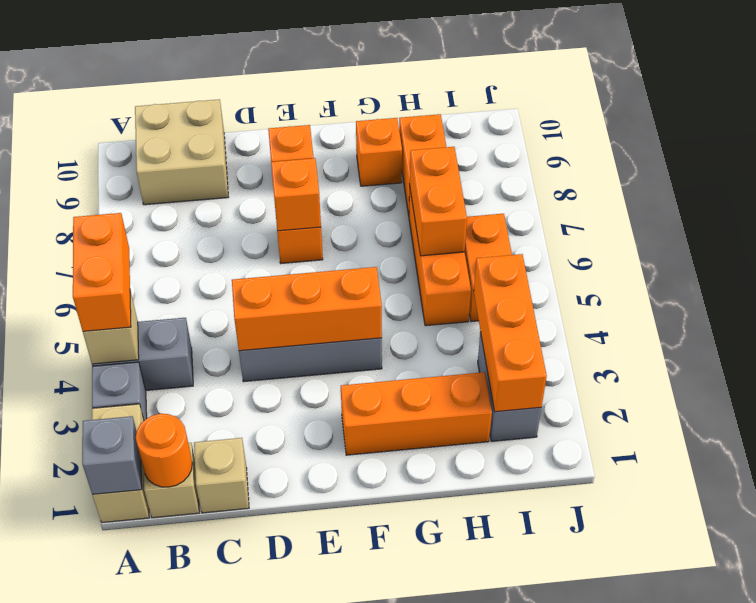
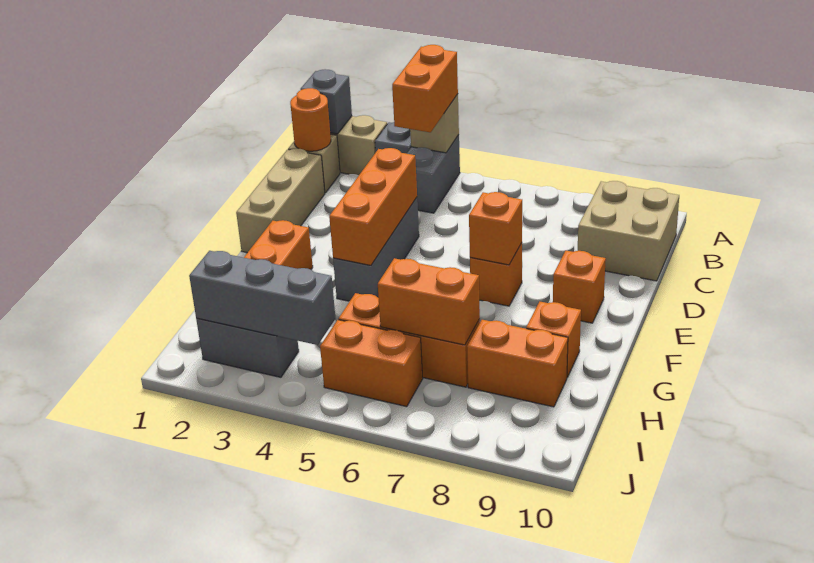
orange 1x2 brick [73,213,131,331] -> orange 1x2 brick turned to [392,45,458,132]
tan 1x1 brick [194,438,249,513] -> tan 1x3 brick [236,149,325,253]
orange 1x3 brick [474,254,547,412] -> grey 1x3 brick [189,251,335,345]

